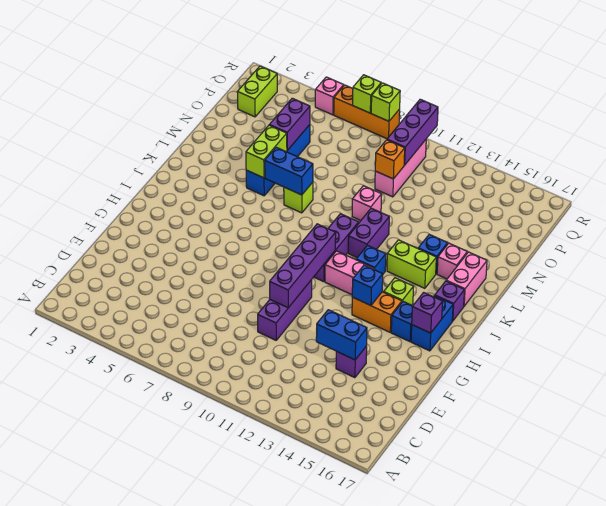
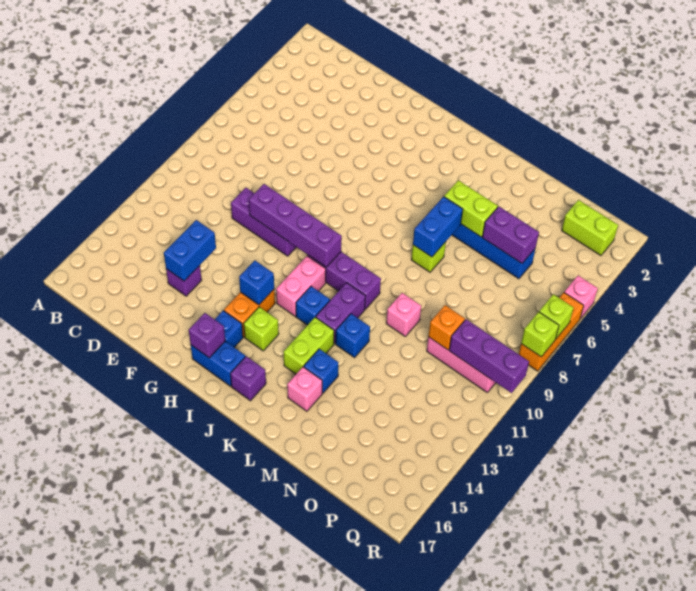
purple 1x2 brick [348,208,389,257] -> purple 1x2 brick turned to [316,283,365,344]
pink 1x2 brick [446,252,487,306] -> none
none -> blue 1x1 brick [336,314,370,358]

